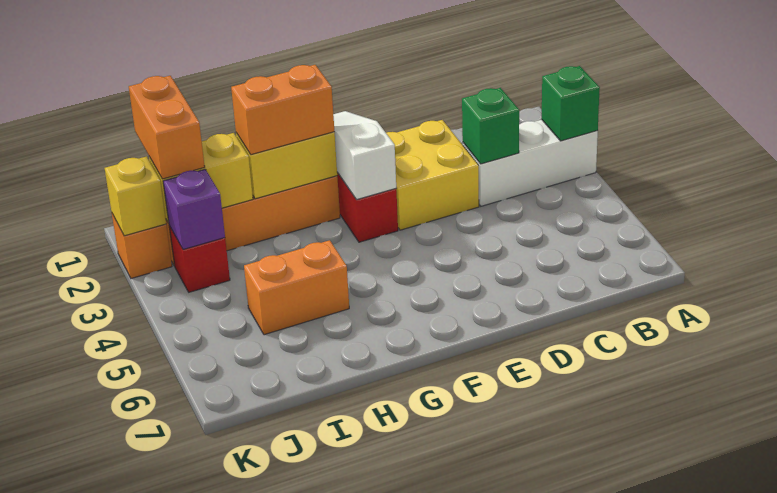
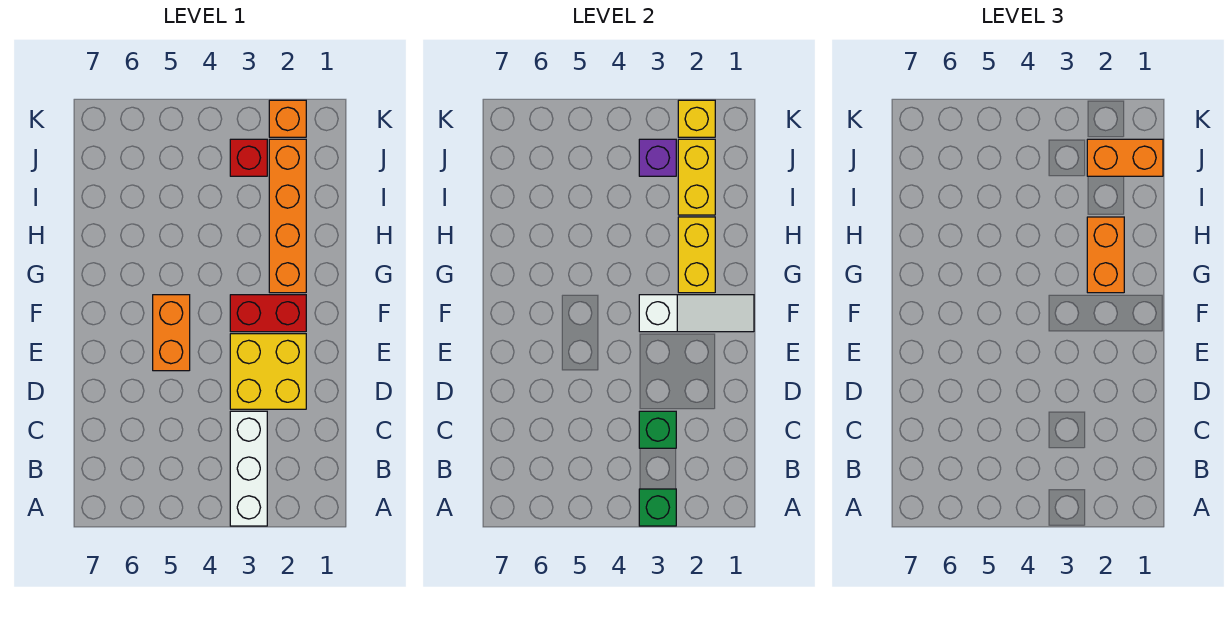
orange 1x2 brick [244,240,349,335] -> orange 1x2 brick moved to [153,295,190,371]

